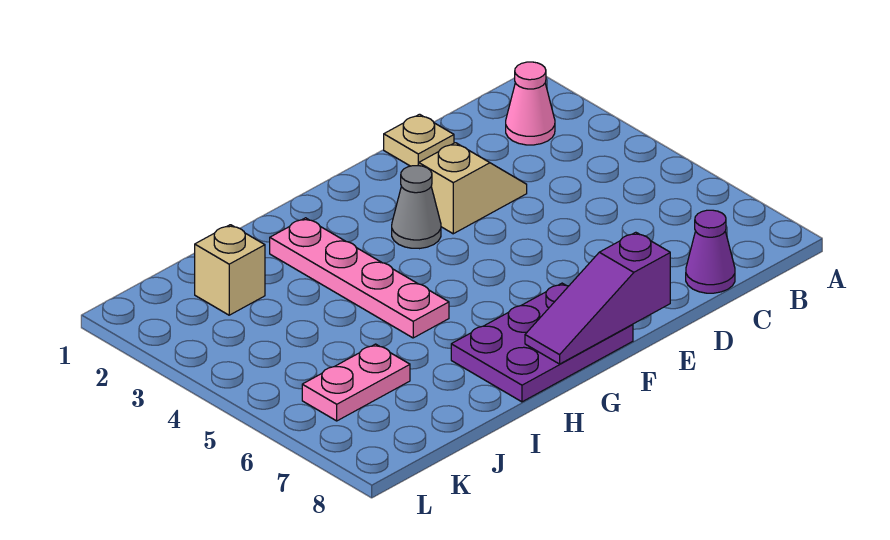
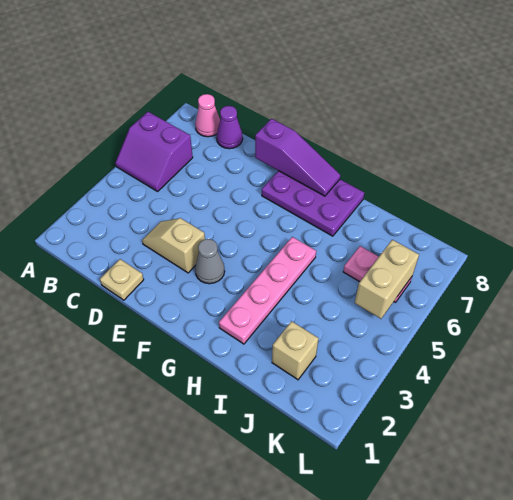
none -> purple 2x2 slope [115,112,193,191]
pink 1x1 cone [506,62,555,145] -> pink 1x1 cone moved to [195,94,220,137]
none -> tan 1x2 brick [355,240,419,319]

